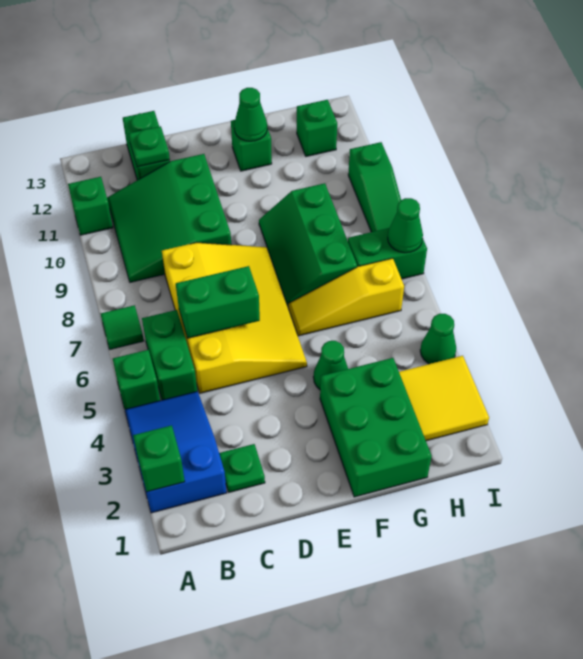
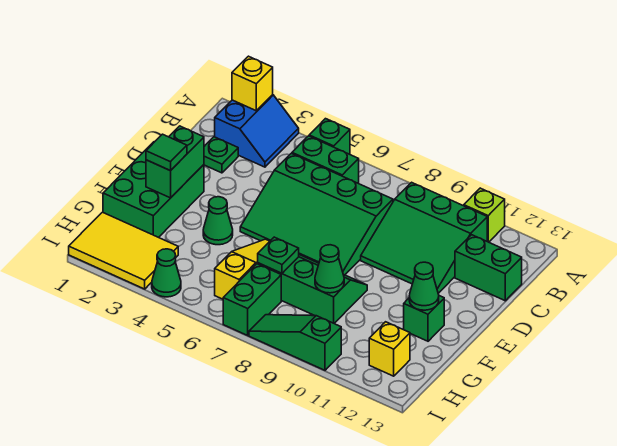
blue 2x3 slope [125,391,227,513] -> blue 2x2 slope [215,95,299,167]
green 1x1 brick [133,425,185,492] -> yellow 1x1 brick [232,56,273,111]
green 1x1 tile [101,305,144,349] -> green 1x1 tile moved to [146,134,187,171]
green 1x1 brick [68,177,113,235] -> lime 1x1 brick [464,188,505,242]
green 3x3 slope [107,154,231,282] -> green 3x3 slope turned to [361,182,487,293]
yellow 3x4 slope [162,243,307,393] -> green 3x4 slope [240,153,393,275]
green 1x2 brick [176,266,260,338] -> green 1x2 brick moved to [146,126,204,198]
green 1x1 plate [129,126,170,167] -> green 1x1 plate moved to [258,237,299,273]
green 2x3 brick [320,358,432,497] -> green 2x3 brick turned to [103,142,204,238]
yellow 2x2 tile [399,356,489,441] -> yellow 2x3 tile [69,212,178,289]
green 1x1 brick [297,100,337,156] -> yellow 1x1 brick [369,322,410,376]
green 1x1 cone [388,198,423,253] -> green 1x1 cone moved to [315,245,344,293]

